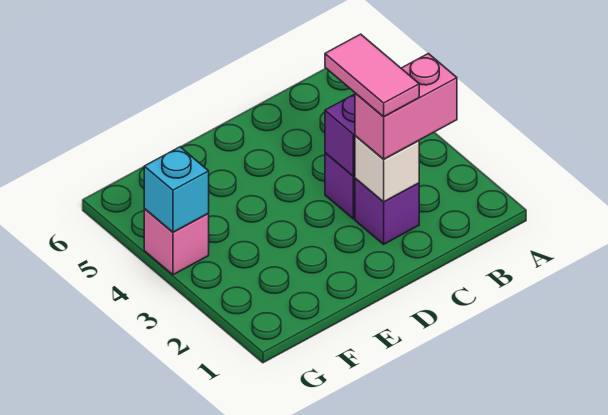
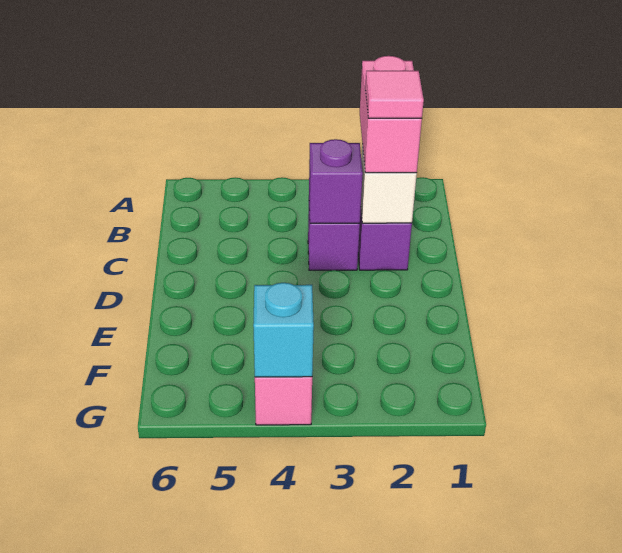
pink 1x2 tile [325,34,419,117] -> pink 1x1 tile [365,71,424,118]

